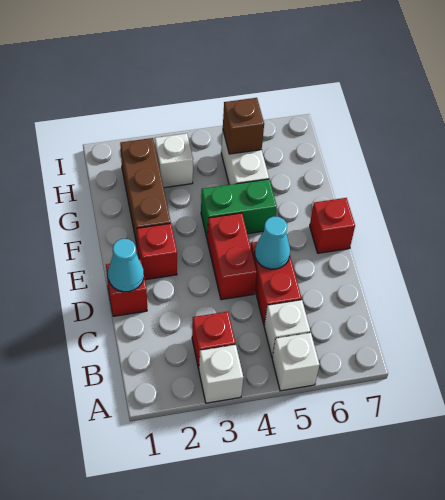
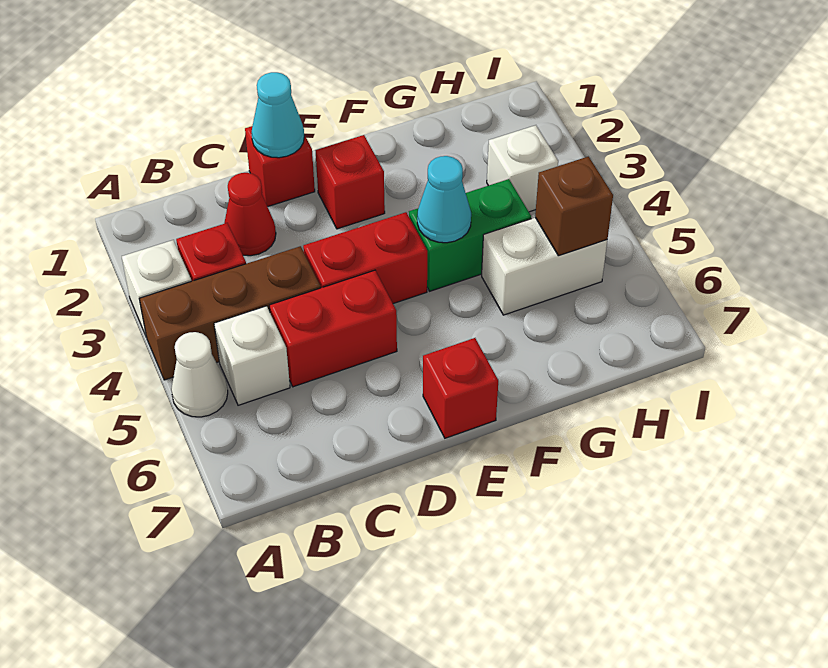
white 1x1 brick [272,333,320,391] -> white 1x1 cone [171,332,228,417]
none -> red 1x1 cone [224,173,276,256]
cyan 1x1 cone [255,216,290,269] -> cyan 1x1 cone moved to [417,156,471,243]
brown 1x3 brick [120,138,171,249] -> brown 1x3 brick moved to [139,246,321,380]
green 1x2 brick [201,179,277,239] -> green 1x2 brick turned to [409,179,531,291]

